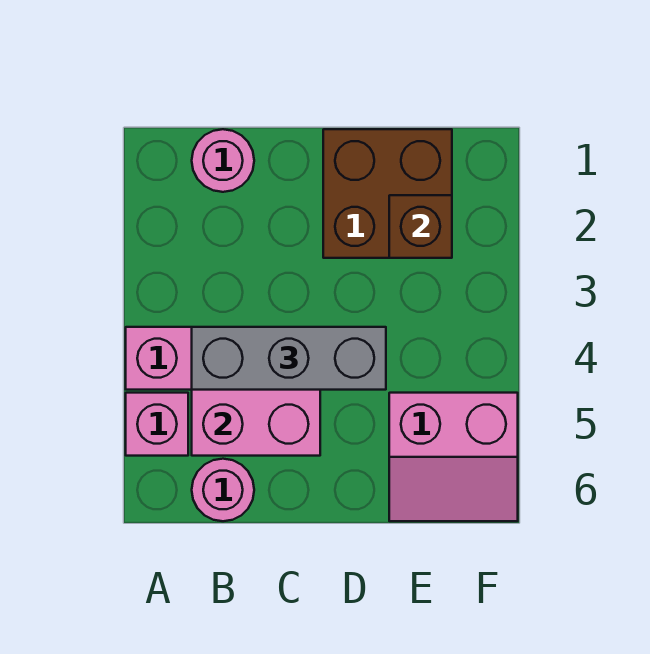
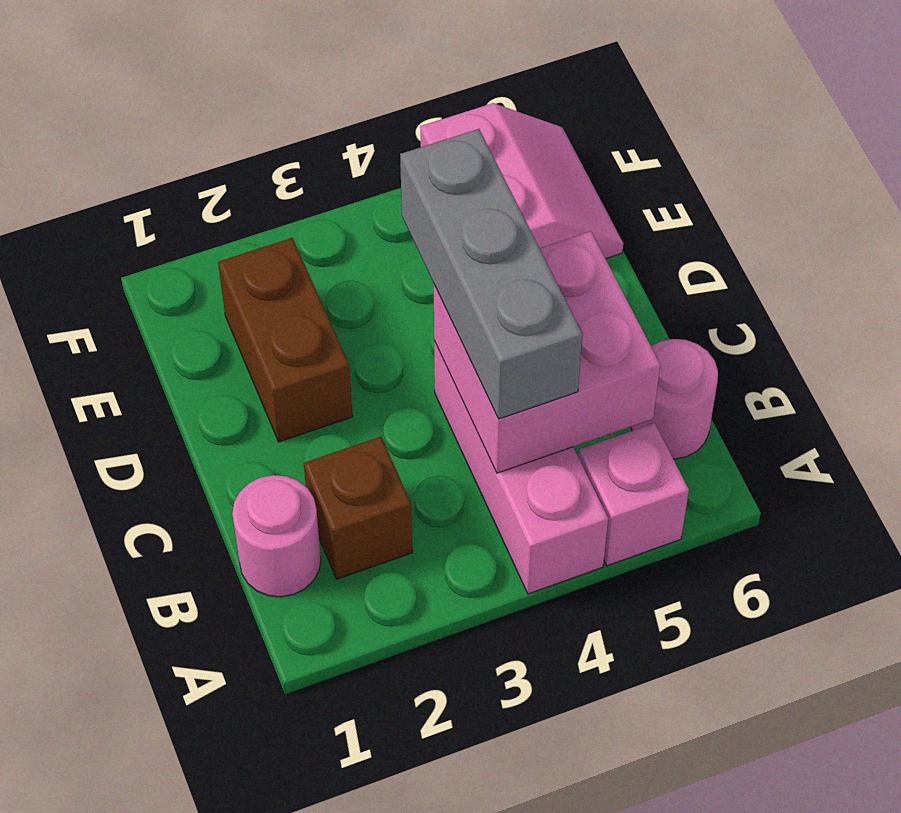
brown 2x2 brick [323,129,452,258] -> brown 1x2 brick [218,238,353,442]
brown 1x1 brick [389,195,452,258] -> brown 1x1 brick moved to [304,437,413,579]

